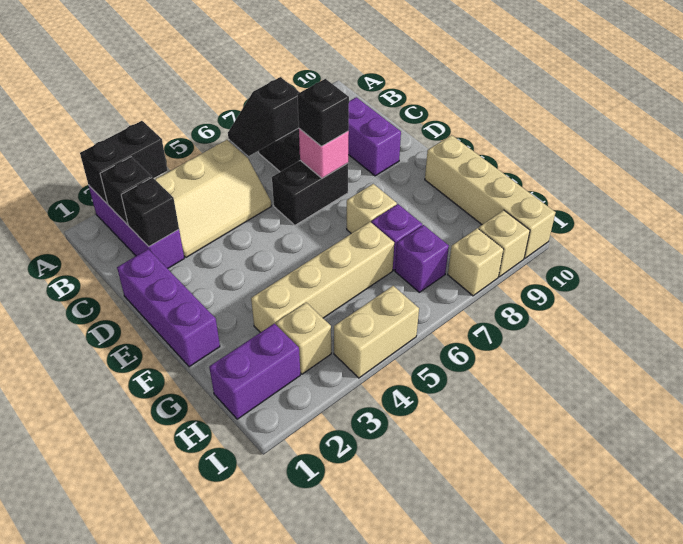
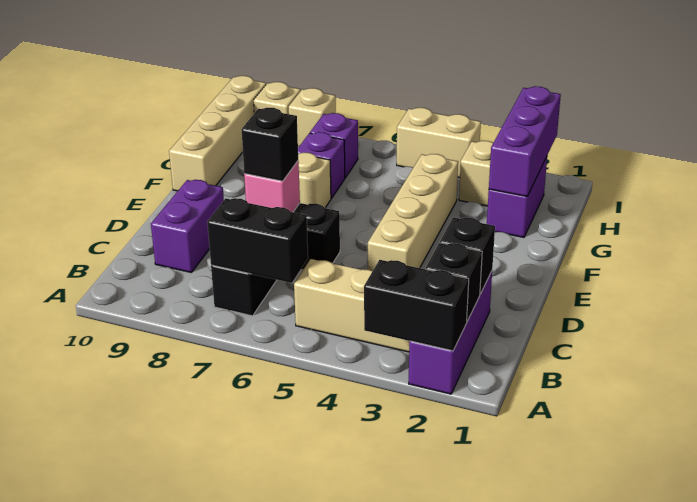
black 1x2 slope [228,77,300,156] -> black 1x2 brick [207,198,308,283]
purple 1x3 brick [117,249,220,367] -> purple 1x3 brick moved to [489,86,561,196]
tan 1x4 brick [251,222,394,333] -> tan 1x4 brick turned to [368,154,458,271]
purple 1x2 brick [209,324,300,419] -> purple 1x2 brick turned to [487,157,547,237]

